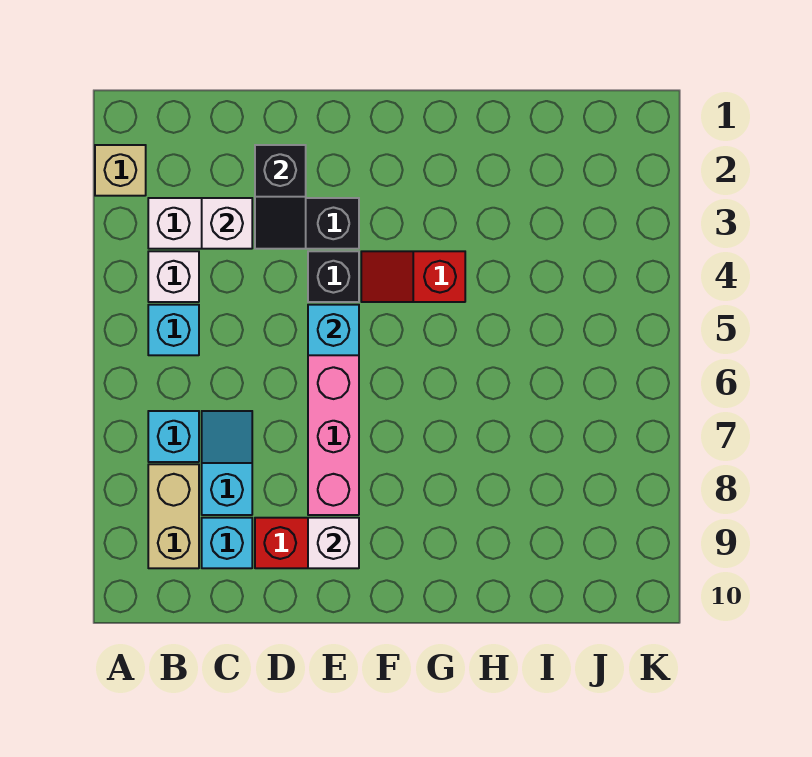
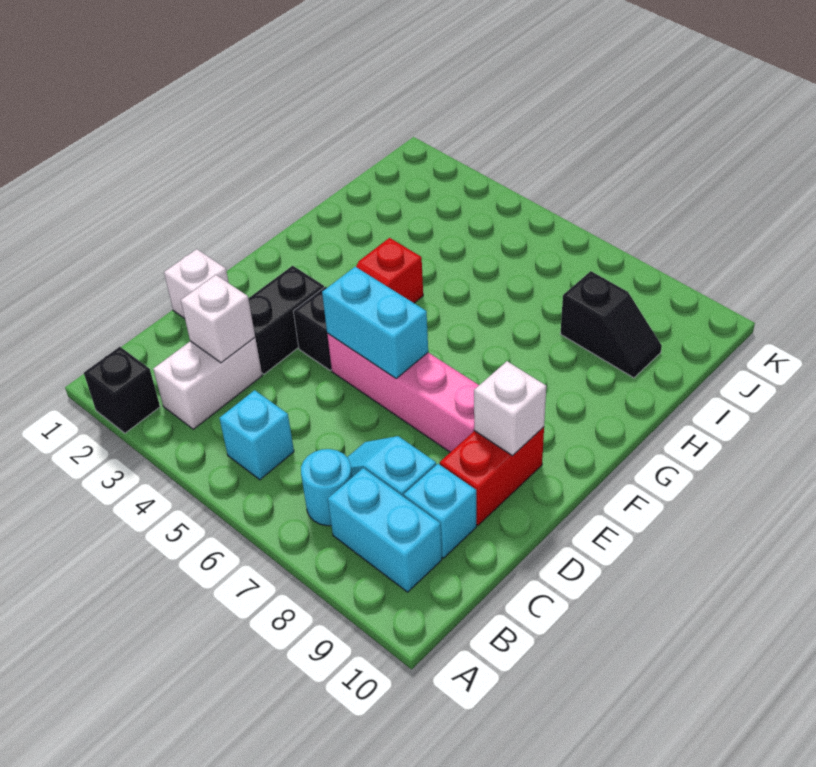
tan 1x1 brick [95,145,146,196] -> black 1x1 brick [84,347,160,433]
white 1x1 brick [148,251,199,302] -> white 1x1 brick moved to [164,249,229,319]
cyan 1x1 brick [148,411,199,462] -> cyan 1x1 round brick [301,449,352,526]
tan 1x2 brick [148,464,199,568] -> cyan 1x2 brick [328,468,442,592]
black 1x2 slope [255,145,306,249] -> black 1x2 slope moved to [560,271,662,378]
cyan 1x1 brick [308,305,359,355] -> cyan 1x2 brick [322,267,428,378]

